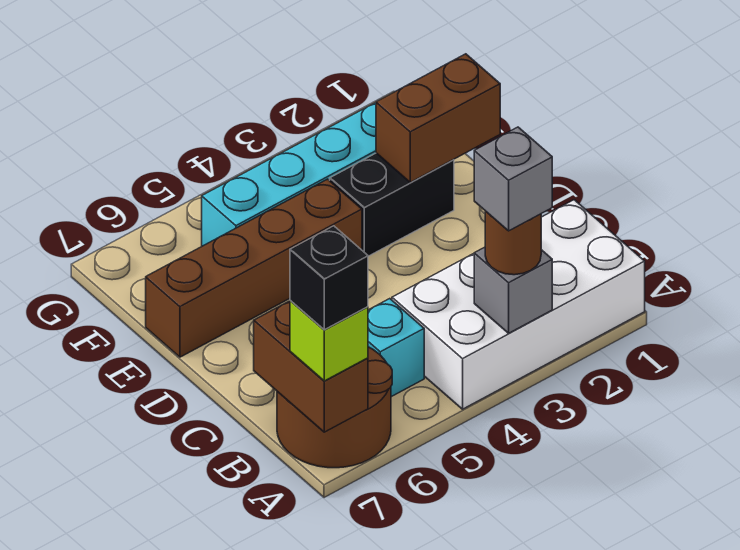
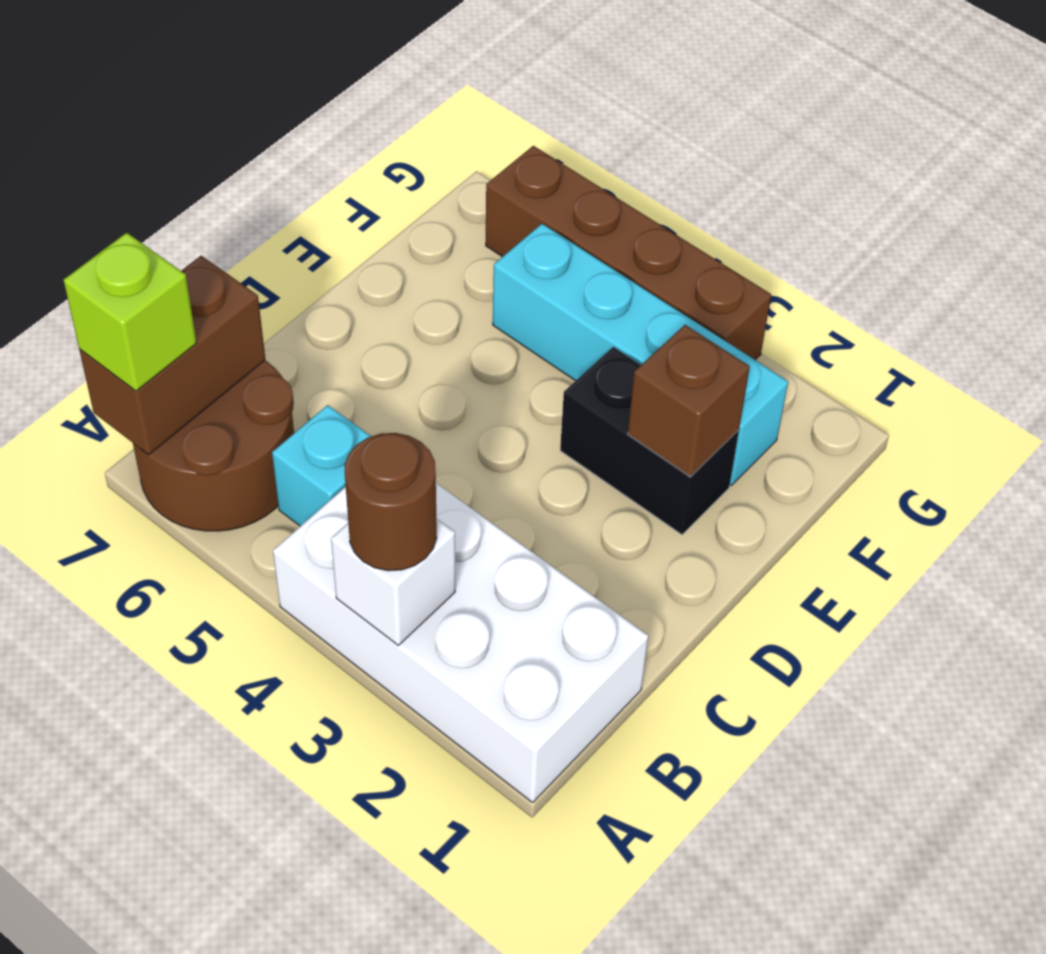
grey 1x1 brick [474,247,552,333] -> white 1x1 brick [331,518,455,645]
grey 1x1 brick [474,127,552,231] -> none
black 1x1 brick [290,226,368,330] -> none
brown 1x2 brick [376,54,500,182] -> brown 1x1 brick [628,325,750,477]
brown 1x4 brick [146,179,362,357] -> brown 1x4 brick moved to [486,146,771,360]

